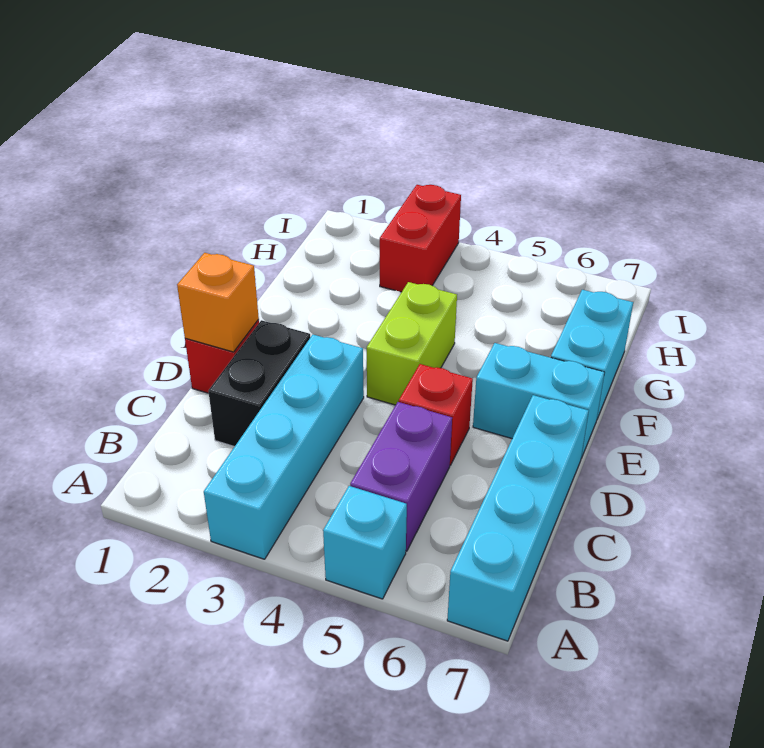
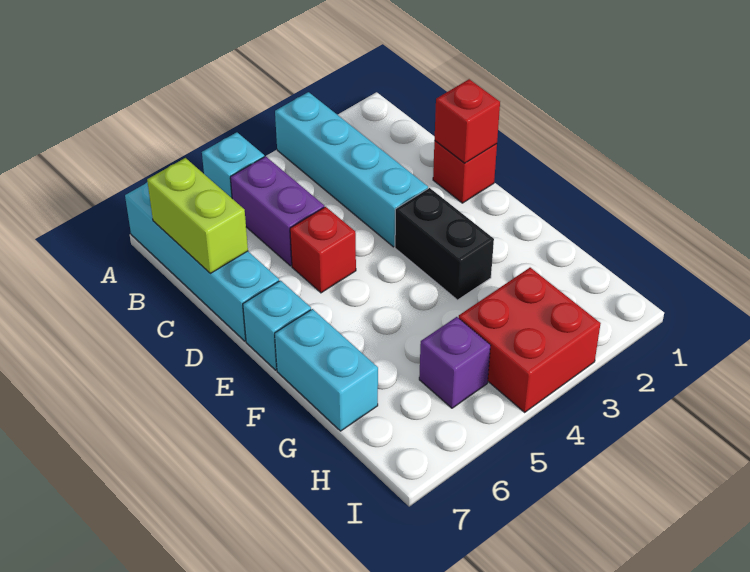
black 1x2 brick [208,320,310,447] -> black 1x2 brick moved to [395,188,494,300]
orange 1x1 brick [177,253,259,352] -> red 1x1 brick [435,79,500,163]
lime 1x2 brick [367,282,457,405] -> lime 1x2 brick moved to [147,158,248,273]
cyan 1x2 brick [473,343,605,458] -> cyan 1x1 brick [243,281,311,370]
red 1x2 brick [380,185,461,292] -> red 2x2 brick [459,268,601,412]
none -> purple 1x1 brick [419,317,491,408]

